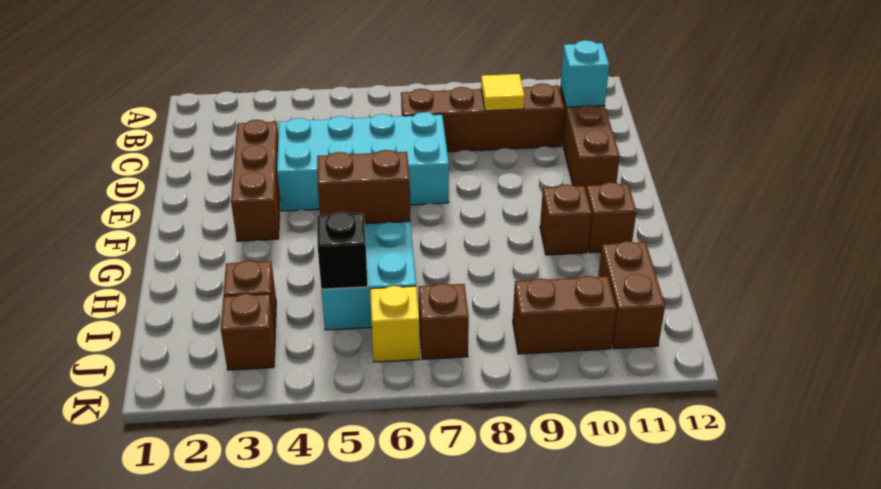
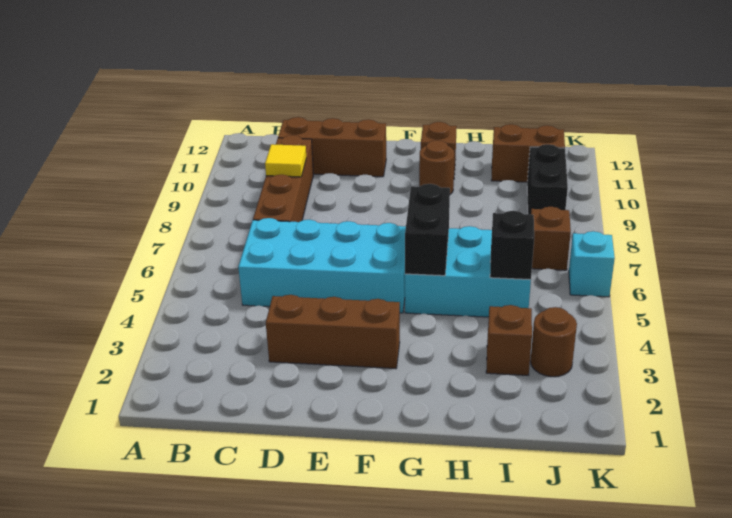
cyan 1x1 brick [561,40,609,107] -> cyan 1x1 brick moved to [569,231,615,297]
cyan 2x4 brick [277,112,449,211] -> cyan 2x4 brick turned to [238,218,406,313]
brown 1x2 brick [317,150,411,224] -> black 1x2 brick [405,184,450,276]
brown 1x1 brick [540,184,592,255] -> brown 1x1 round brick [419,140,454,194]
brown 1x1 brick [221,294,275,370] -> brown 1x1 round brick [531,307,577,377]
yellow 1x1 brick [370,286,420,362] -> none
brown 1x2 brick [513,276,616,354] -> black 1x2 brick [527,144,568,215]

